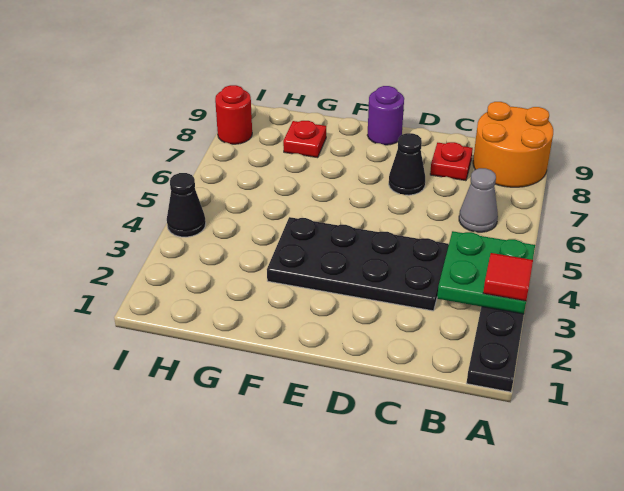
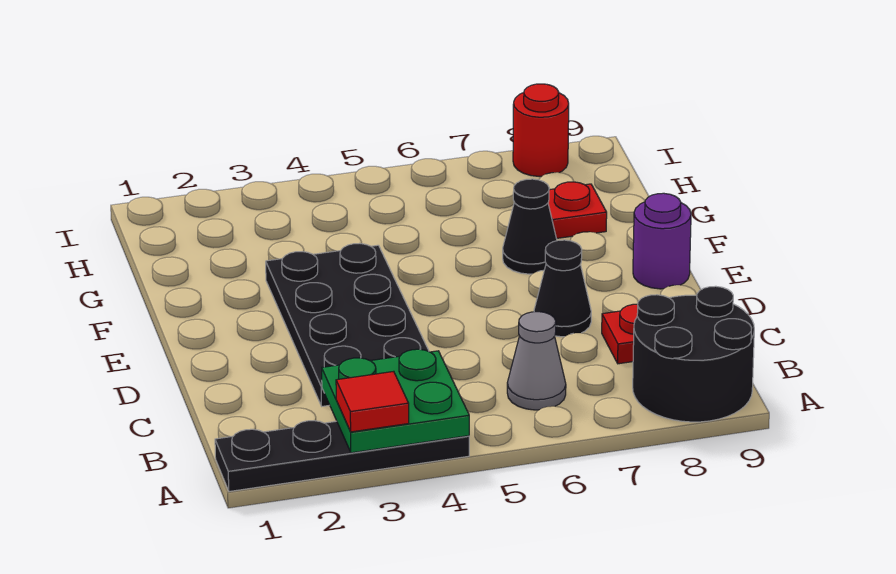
orange 2x2 round brick [473,102,553,187] -> black 2x2 round brick [633,286,754,422]
black 1x1 cone [167,173,206,237] -> black 1x1 cone moved to [503,179,557,274]

